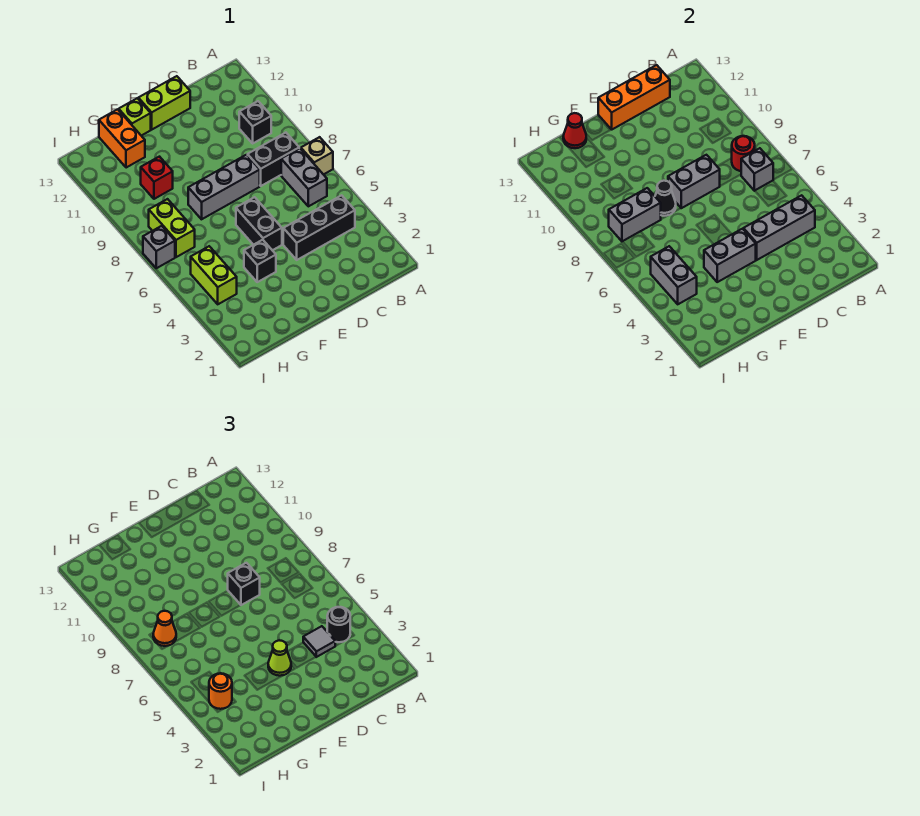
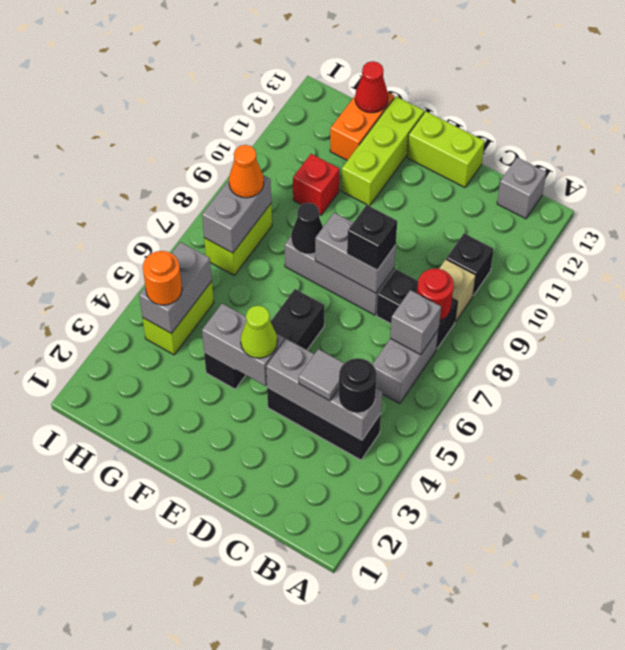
tan 1x1 brick [301,137,333,175] -> tan 1x1 brick moved to [439,260,476,322]
orange 1x3 brick [598,65,670,129] -> none
lime 1x1 brick [119,98,151,136] -> lime 1x3 brick [341,96,424,206]
grey 1x2 brick [609,188,661,242] -> grey 1x2 brick turned to [202,175,271,253]
grey 1x1 brick [143,226,175,268] -> grey 1x1 brick moved to [497,157,546,219]

